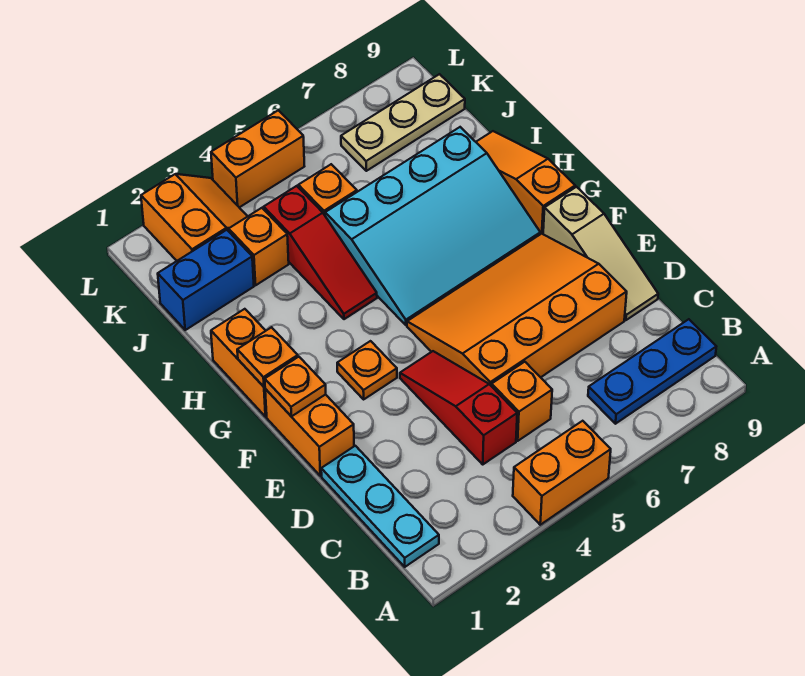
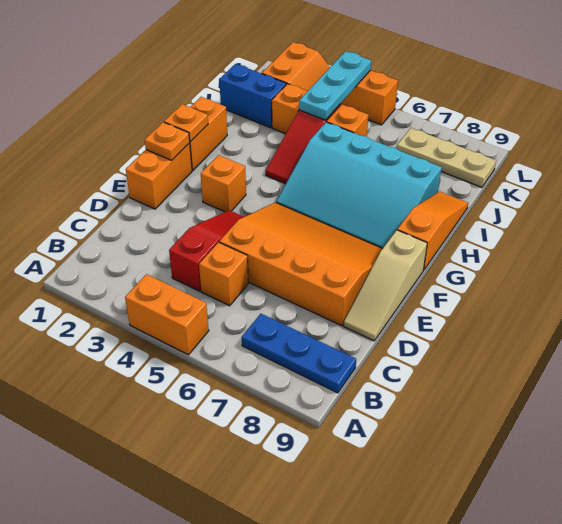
cyan 1x3 plate [321,446,439,567] -> cyan 1x3 plate moved to [299,51,371,120]
orange 1x1 plate [337,341,397,399] -> orange 1x1 brick [201,155,246,212]

